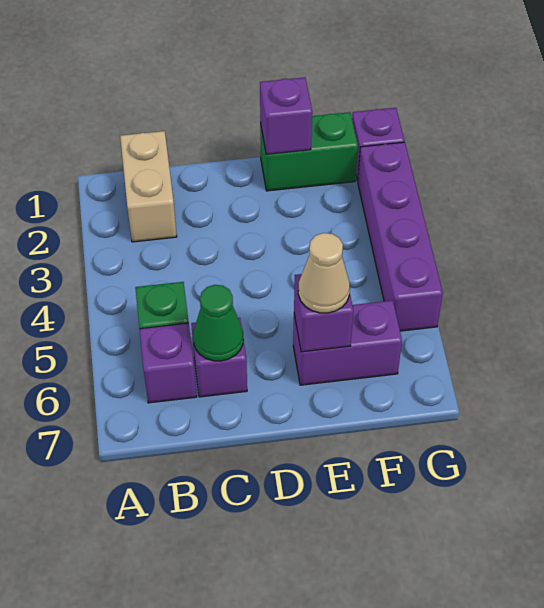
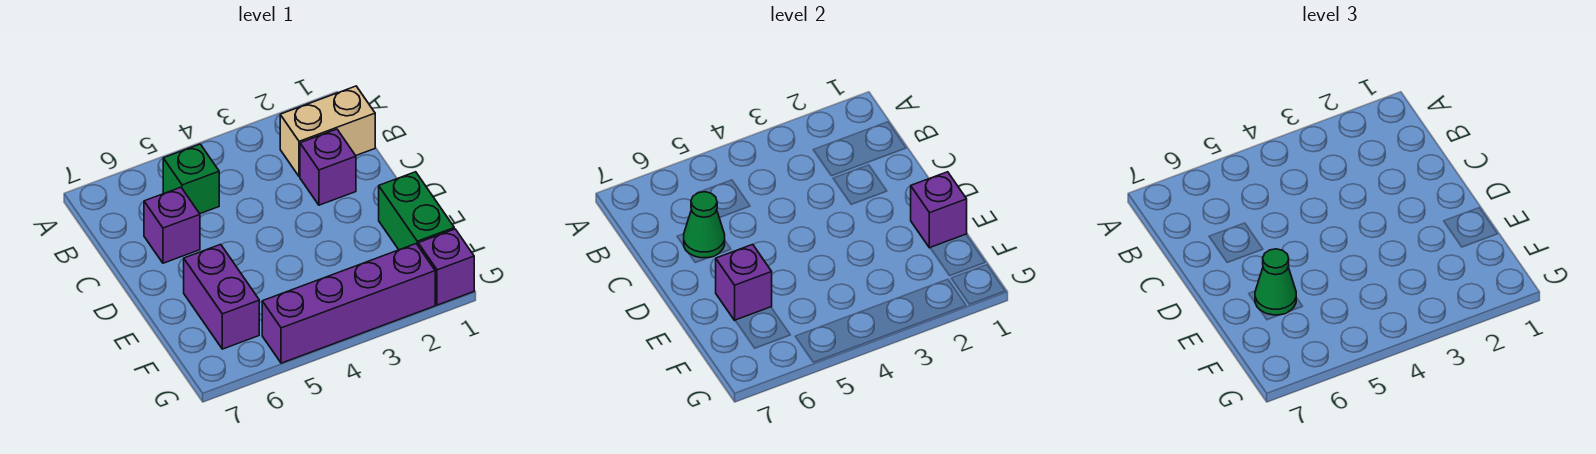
purple 1x1 brick [140,323,197,403] -> purple 1x1 brick moved to [300,129,356,205]
tan 1x1 cone [298,233,350,313] -> green 1x1 cone [1255,249,1296,315]

